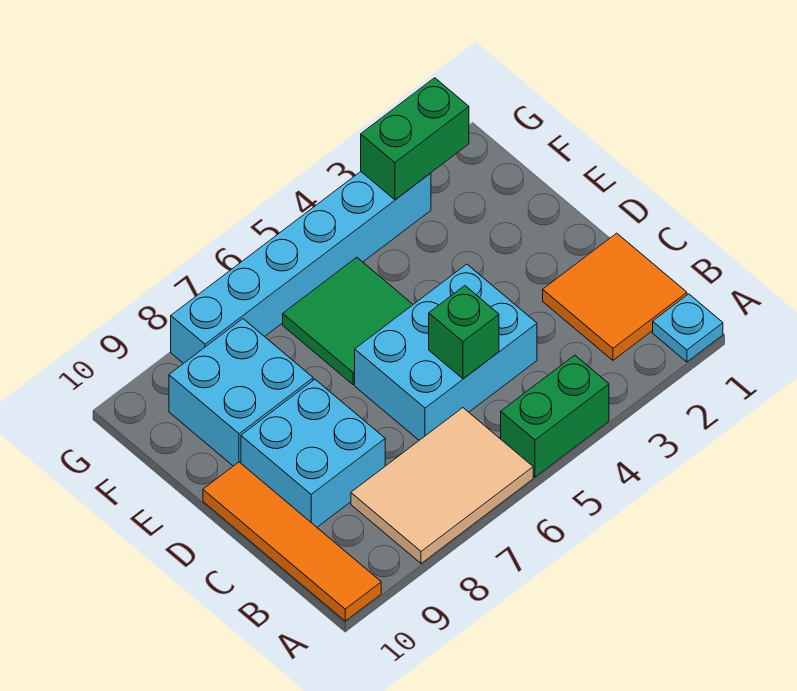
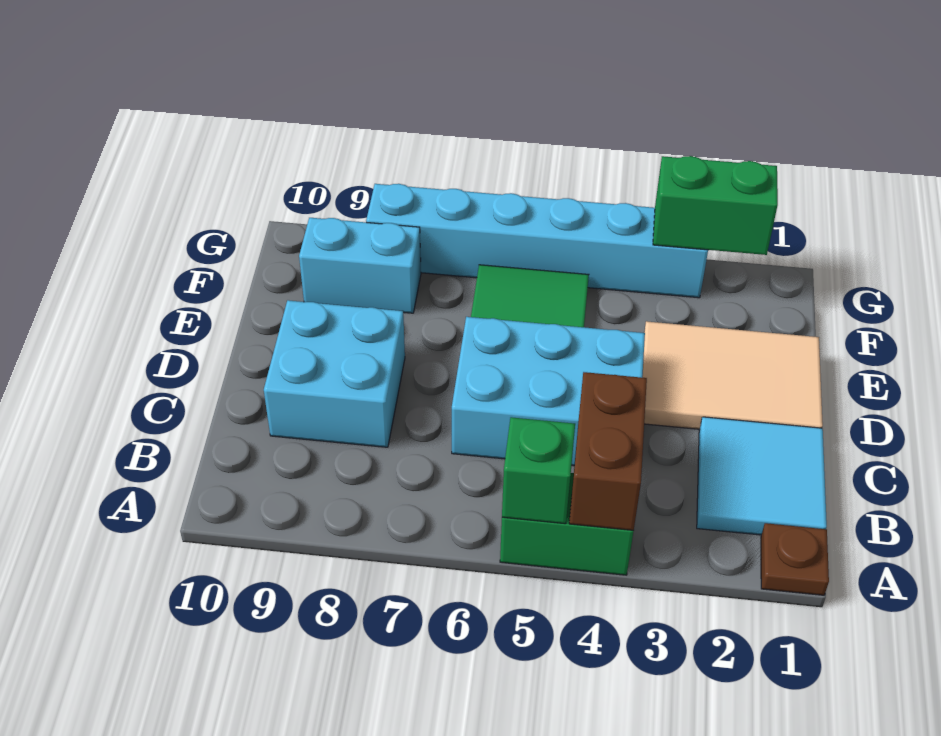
cyan 1x1 plate [653,294,723,362] -> brown 1x1 plate [761,523,829,595]
none -> brown 1x2 brick [569,372,647,530]
tan 2x3 tile [351,408,533,564] -> tan 2x3 tile moved to [642,321,823,429]
orange 1x4 tile [203,462,381,621] -> none
orange 2x2 tile [543,233,687,360] -> cyan 2x2 tile [697,417,827,535]
green 1x1 brick [429,286,499,379] -> green 1x1 brick moved to [502,417,575,524]
cyan 2x2 brick [169,319,313,466] -> cyan 1x2 brick [299,218,421,313]

